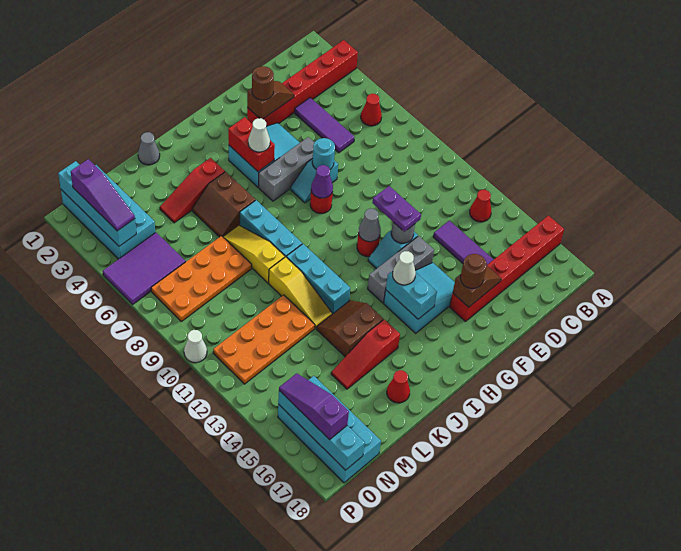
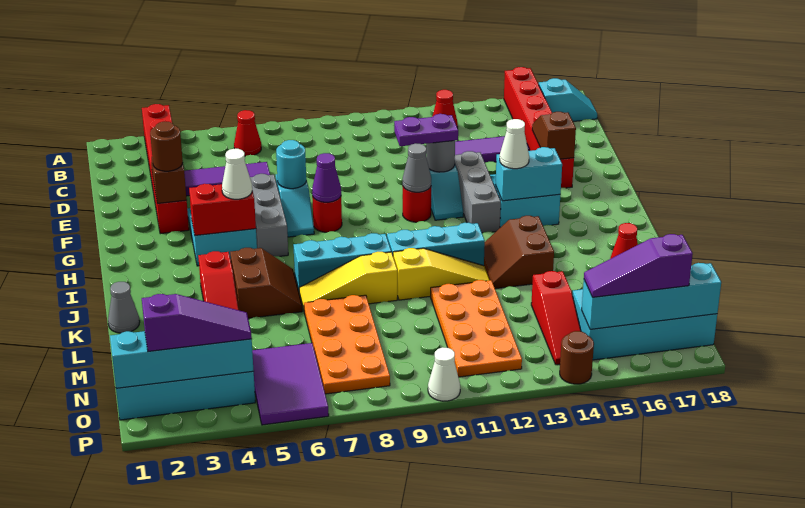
none -> cyan 1x2 slope [539,78,597,122]
brown 1x1 round brick [460,254,487,288] -> brown 1x1 round brick moved to [560,331,594,384]
brown 2x2 slope [192,172,255,237] -> brown 2x2 slope turned to [230,248,302,318]
red 1x3 slope [331,319,400,389] -> red 1x3 slope moved to [531,271,581,365]

